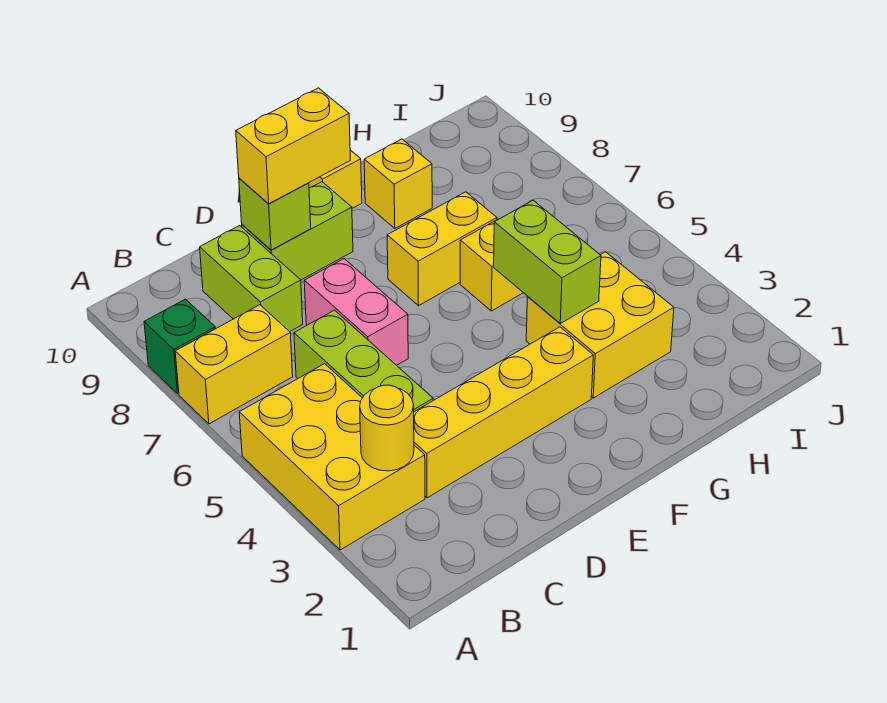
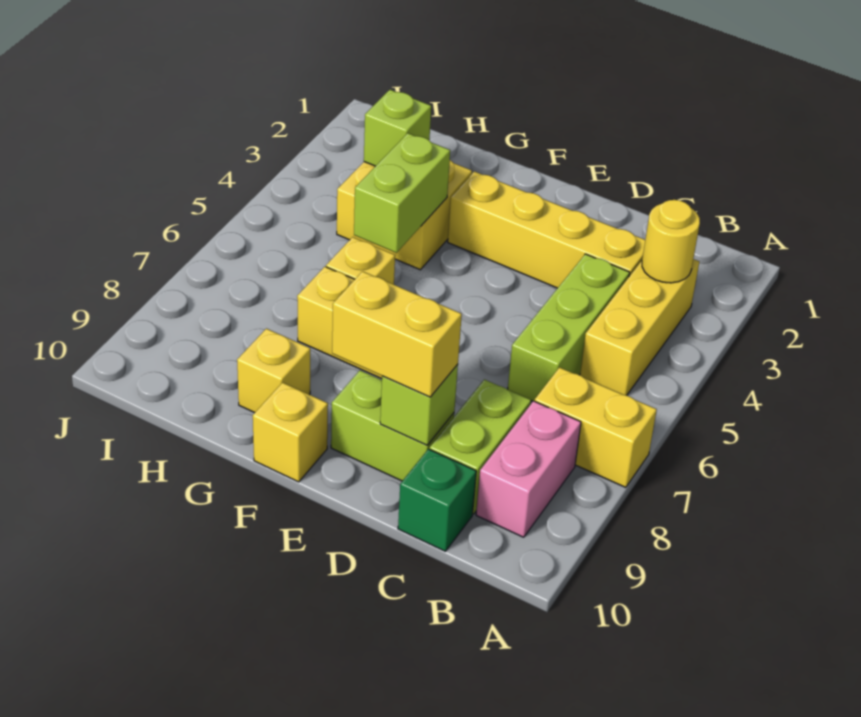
yellow 2x3 brick [239,364,425,550] -> yellow 1x3 brick [580,259,699,395]
green 1x1 brick [144,299,215,394] -> green 1x1 brick moved to [398,449,476,551]
pink 1x2 brick [304,259,408,365] -> pink 1x2 brick moved to [476,401,581,537]
none -> lime 1x1 brick [364,90,431,166]

